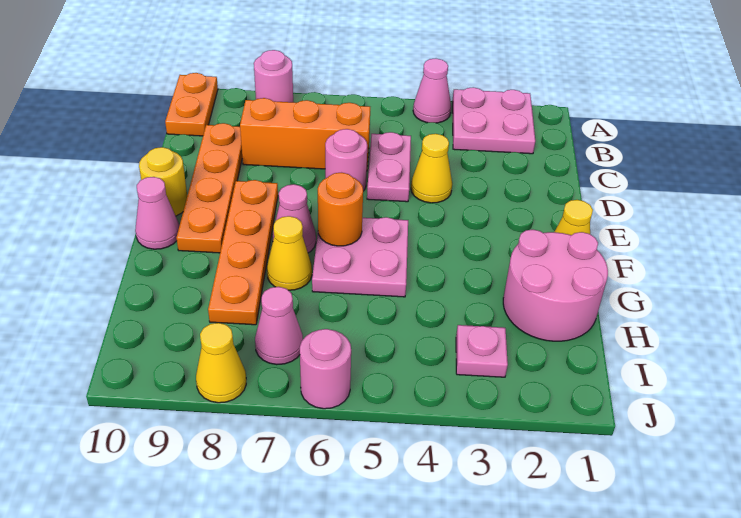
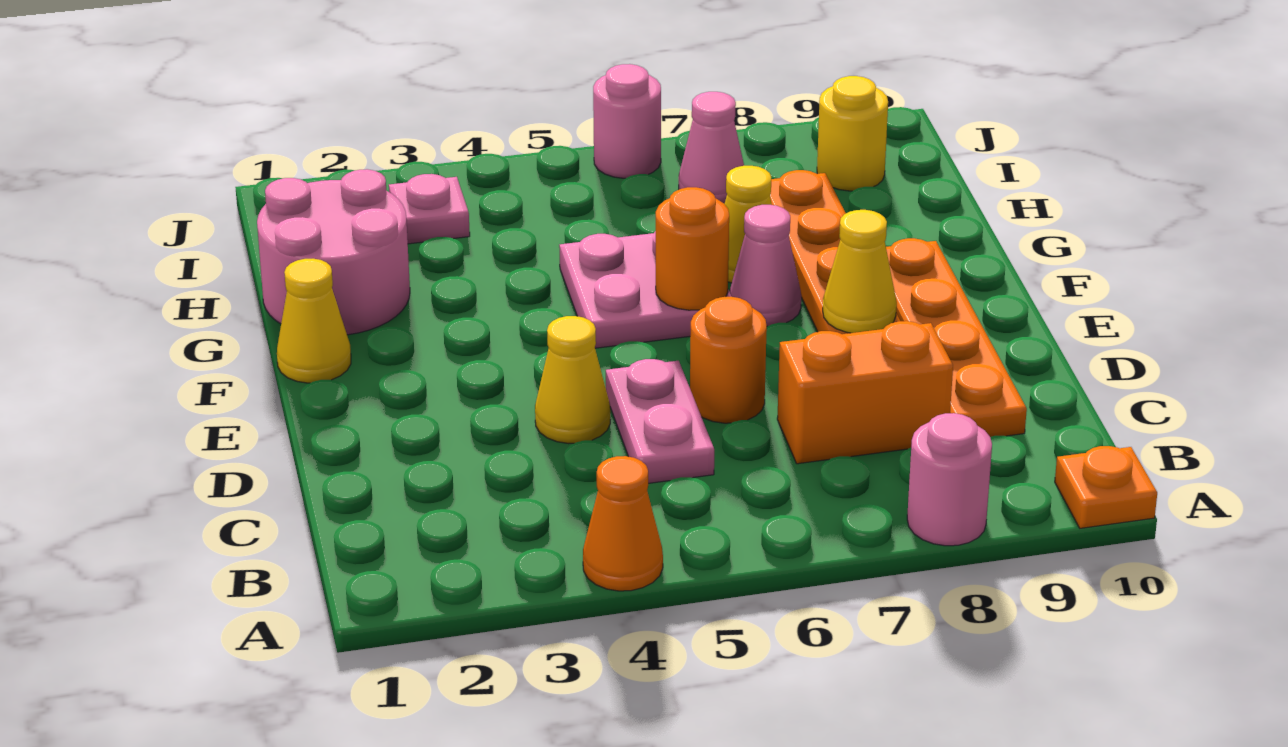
pink 2x2 plate [452,87,535,154] -> none
pink 1x1 cone [413,59,451,123] -> orange 1x1 cone [583,456,663,591]
orange 1x2 plate [165,73,218,136] -> orange 1x1 plate [1055,446,1157,528]
orange 1x3 brick [240,98,370,169] -> orange 1x2 brick [777,321,953,464]
pink 1x1 round brick [325,129,367,191] -> orange 1x1 round brick [690,297,767,423]
yellow 1x1 round brick [139,147,187,216] -> yellow 1x1 round brick moved to [817,76,888,191]
pink 1x1 cone [135,177,179,249] -> none
yellow 1x1 cone [196,323,246,403] -> yellow 1x1 cone moved to [823,210,897,333]

